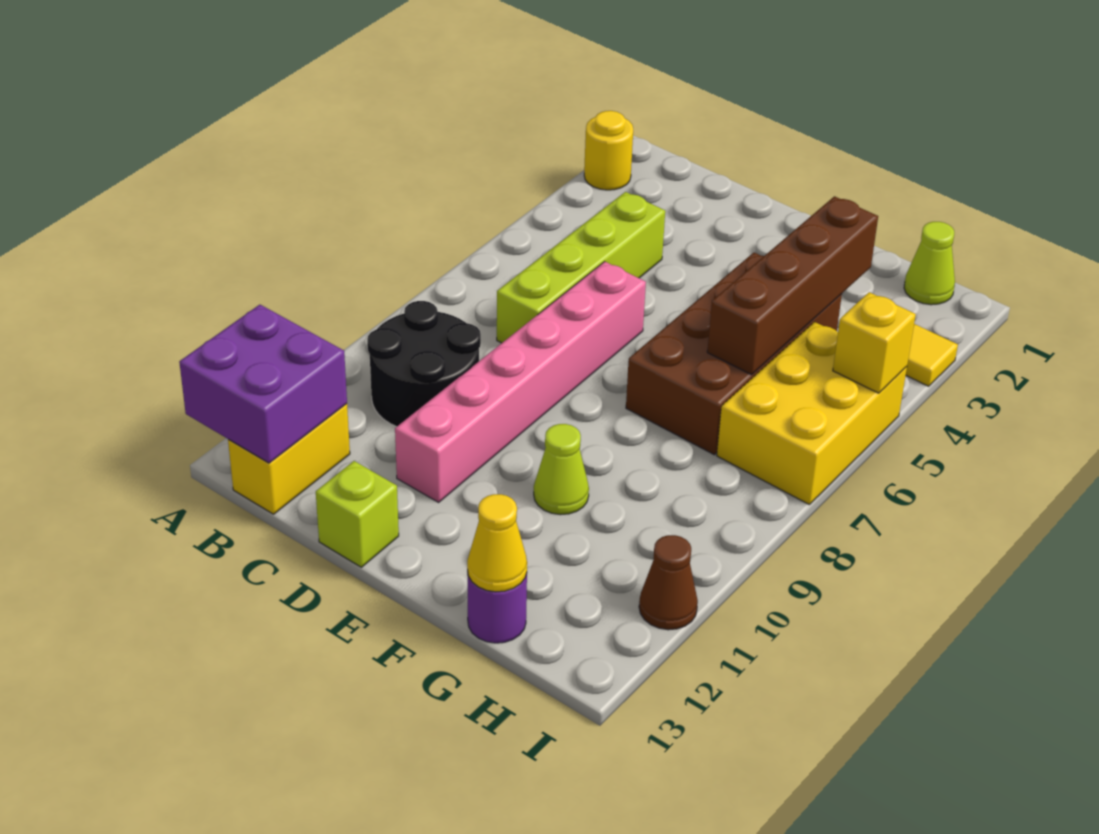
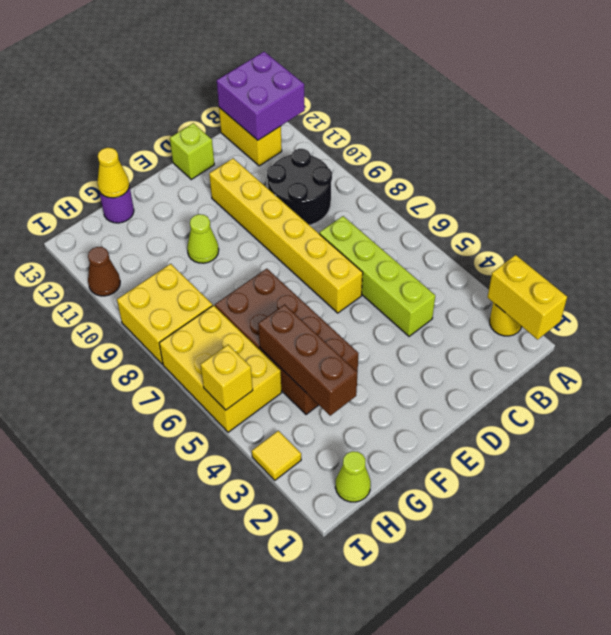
none -> yellow 1x2 brick [487,255,567,340]
pink 1x6 brick [395,261,646,502] -> yellow 1x6 brick [209,158,363,313]
brown 1x4 brick [707,196,878,375] -> brown 1x3 brick [258,305,358,416]
none -> yellow 2x2 brick [117,264,213,364]

